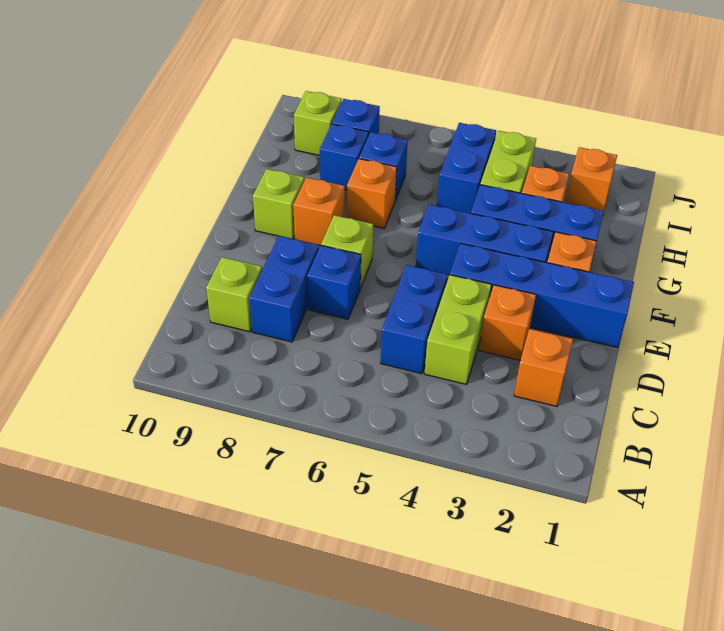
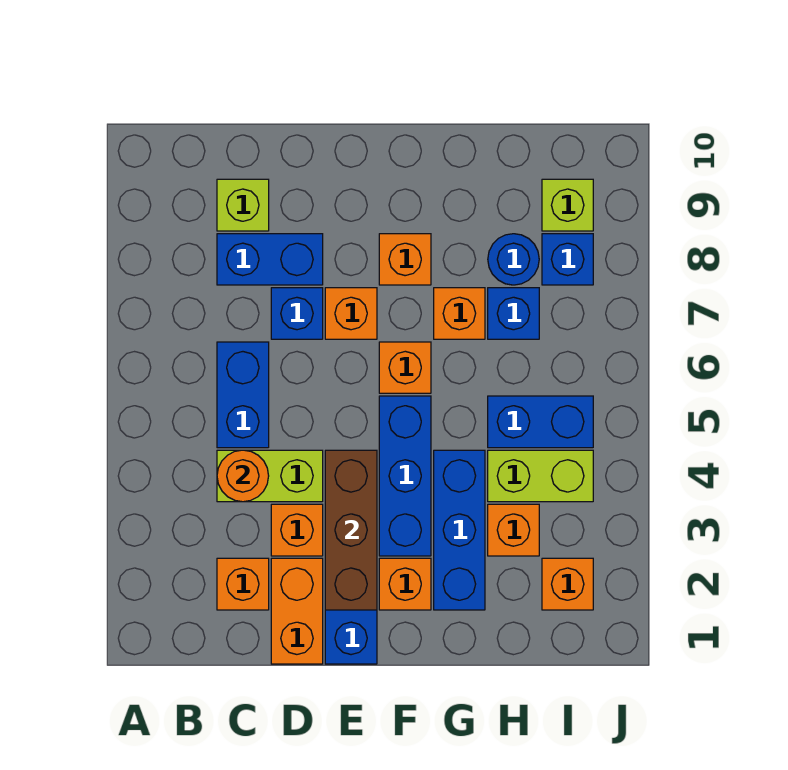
none -> orange 1x1 round brick [217,450,269,502]
blue 1x2 brick [381,265,447,374] -> blue 1x2 brick turned to [217,342,269,448]
none -> orange 1x2 brick [271,558,323,664]
none -> brown 1x3 brick [325,450,377,610]
lime 1x1 brick [321,215,373,288] -> orange 1x1 brick [325,288,377,339]
none -> orange 1x1 brick [379,342,431,393]
lime 1x1 brick [253,169,304,239] -> none
blue 1x1 brick [320,124,368,190] -> blue 1x1 round brick [488,234,539,285]

